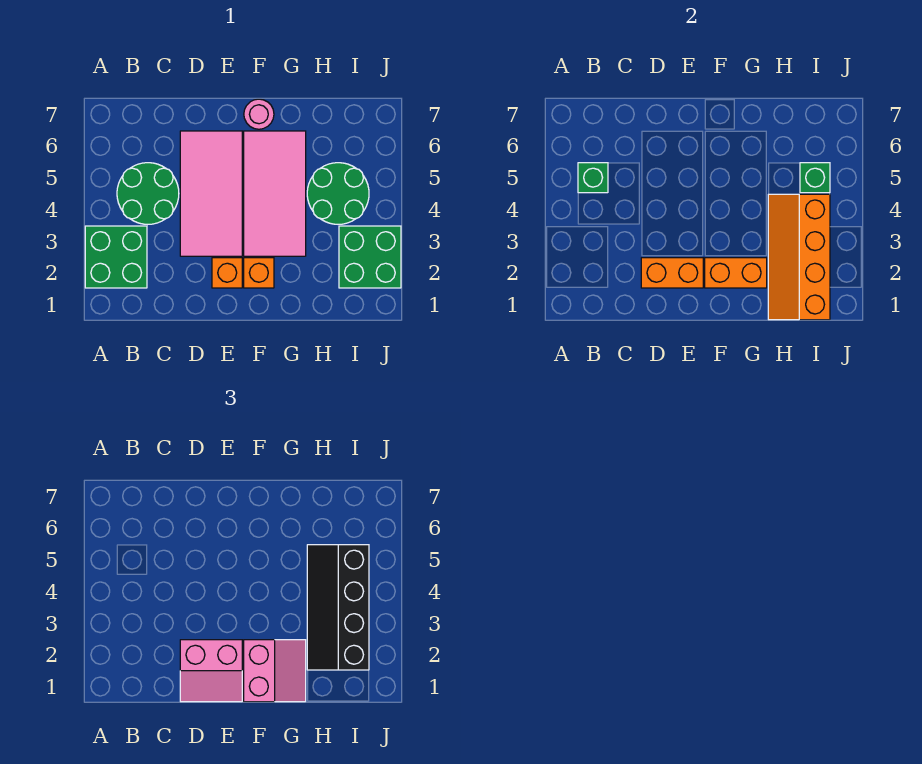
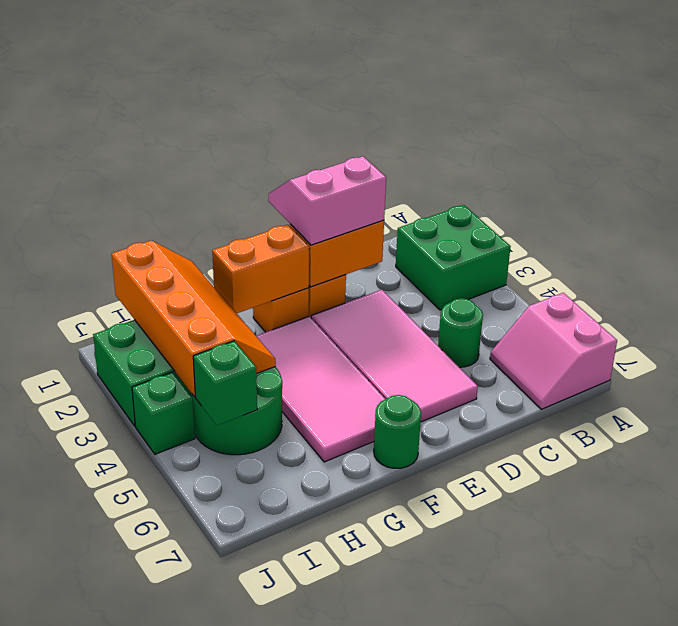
green 2x2 round brick [117,163,179,224] -> green 1x1 round brick [438,298,483,367]
green 1x1 brick [578,163,608,193] -> green 1x1 brick moved to [132,372,195,454]
pink 2x2 slope [244,640,306,702] -> pink 2x2 slope moved to [490,293,617,409]
pink 1x1 round brick [244,99,274,129] -> green 1x1 round brick [374,395,421,468]
black 2x4 slope [307,545,369,670] -> none

